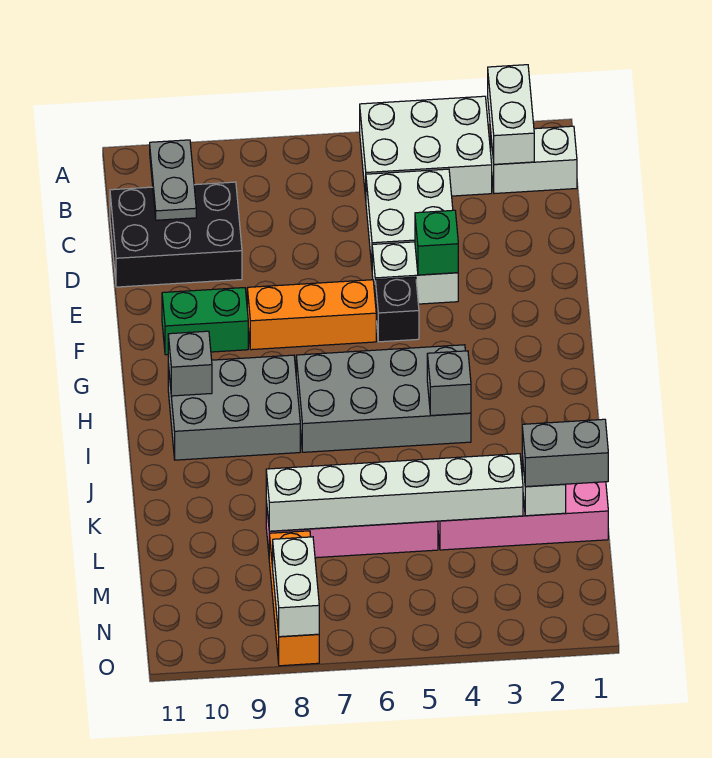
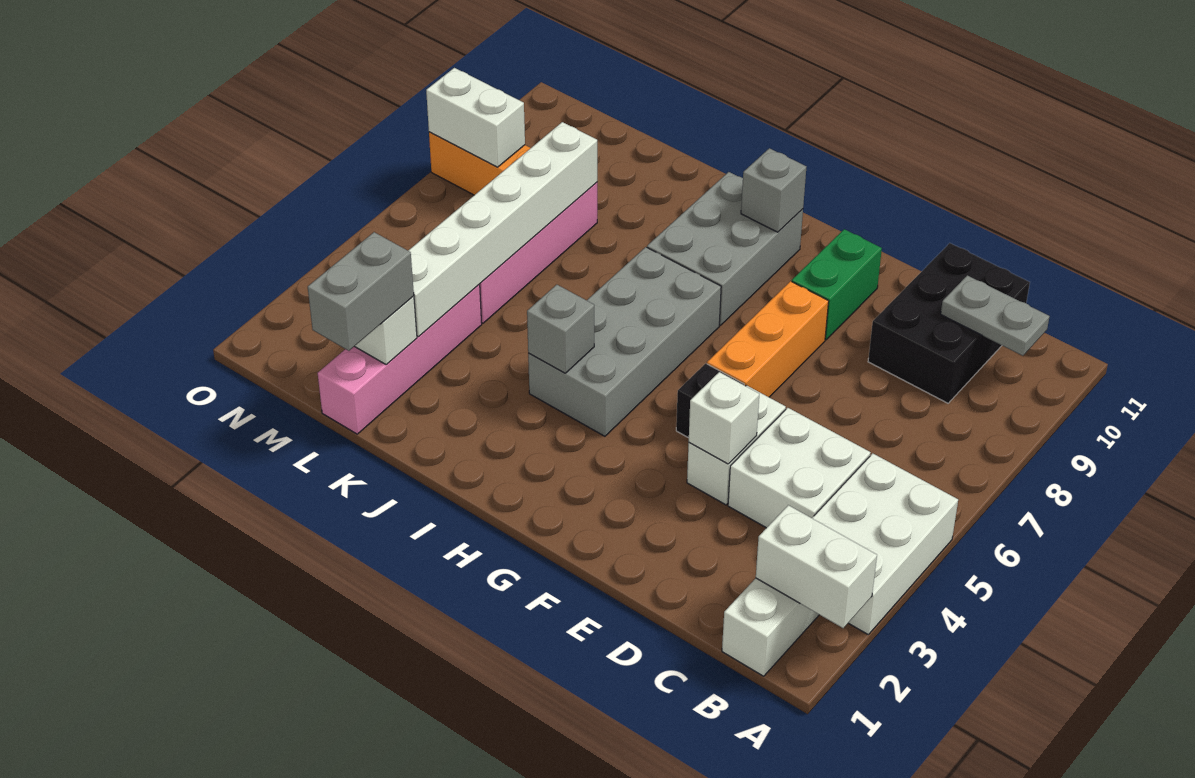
green 1x1 brick [415,210,458,275] -> white 1x1 brick [689,372,759,464]

